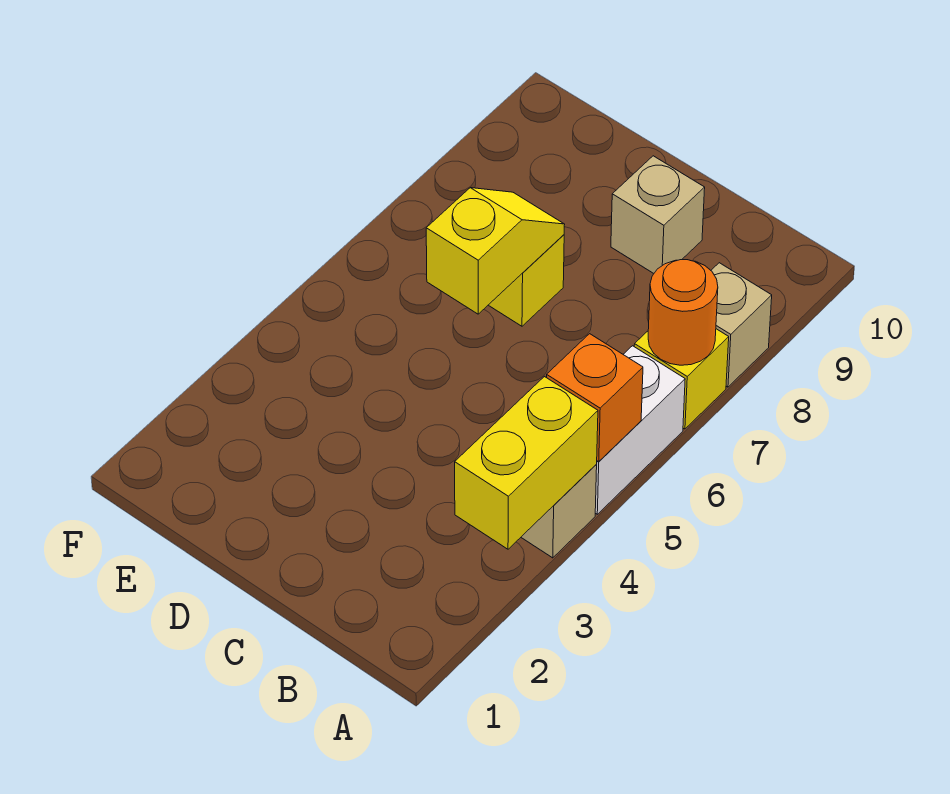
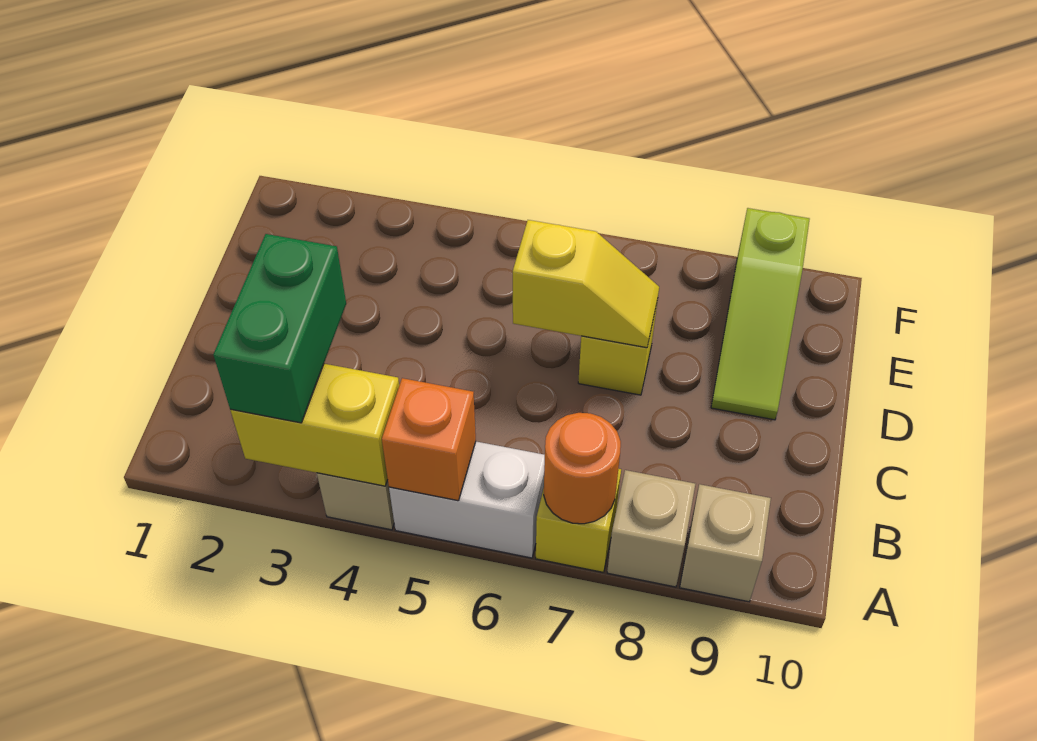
none -> green 1x2 brick [213,234,346,423]
tan 1x1 brick [611,156,705,273] -> tan 1x1 brick moved to [680,484,771,602]
none -> lime 1x3 slope [711,208,810,420]

